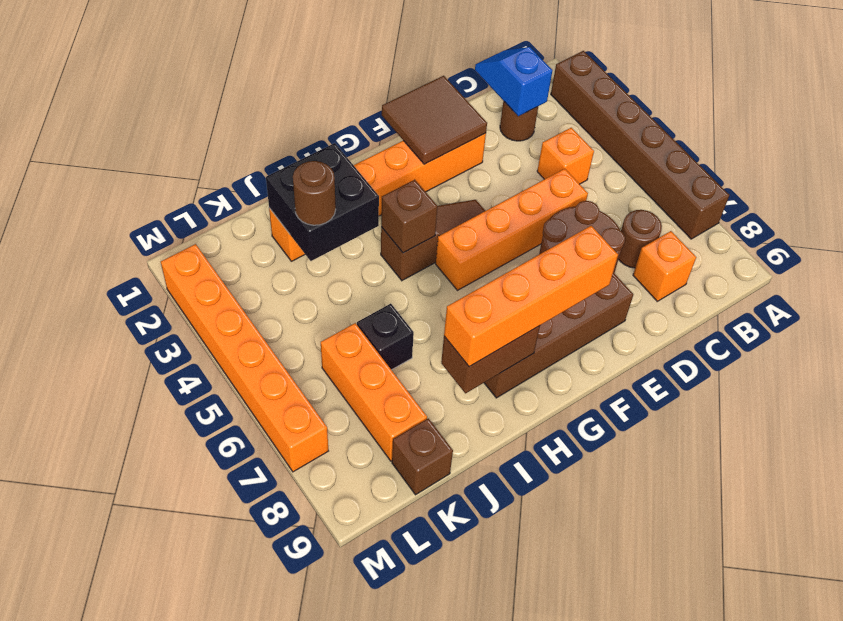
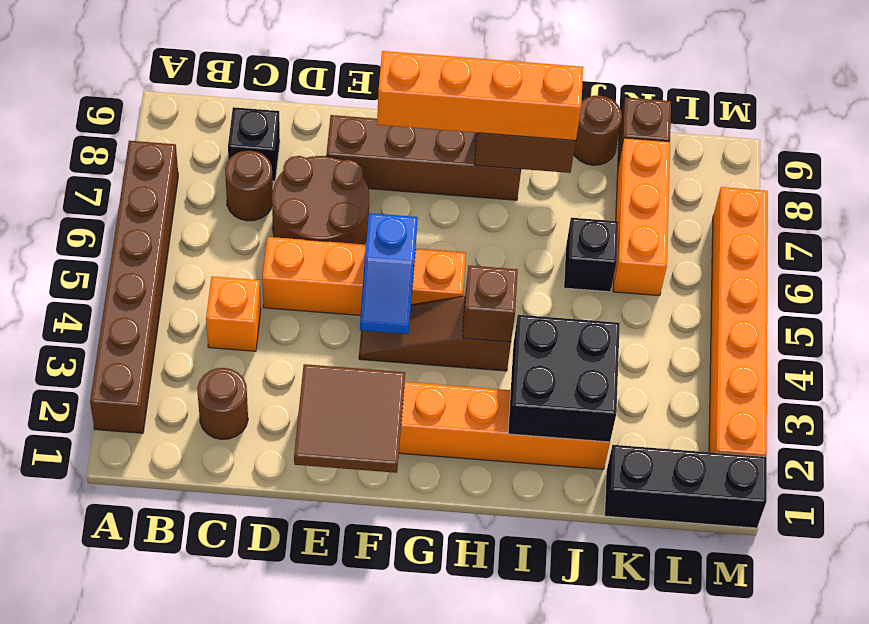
blue 1x2 slope [475,47,552,116] -> blue 1x2 slope moved to [360,213,418,334]
orange 1x1 brick [633,231,696,301] -> black 1x1 brick [228,107,280,181]
brown 1x1 round brick [293,161,336,225] -> brown 1x1 round brick moved to [574,95,622,165]
none -> black 1x3 brick [605,445,767,528]

